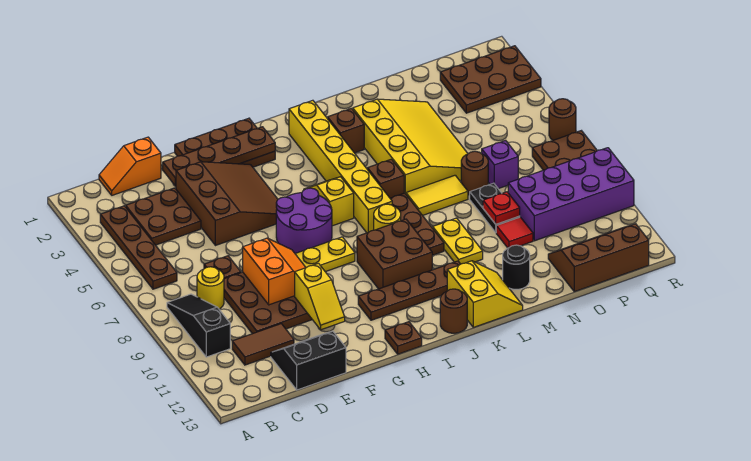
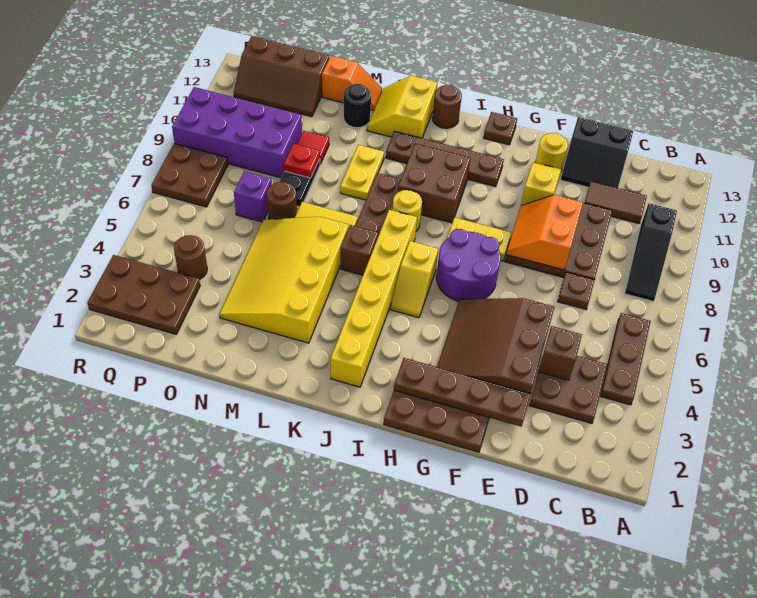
brown 1x4 plate [100,206,177,289] -> brown 1x3 plate [601,313,651,405]
orange 1x2 slope [99,137,161,195] -> orange 1x2 slope moved to [322,56,382,111]
yellow 1x1 round brick [197,267,224,309] -> yellow 1x1 round brick moved to [535,133,568,170]
brown 1x1 brick [328,108,364,153] -> brown 1x1 brick moved to [538,326,582,380]
brown 1x1 round brick [549,99,576,140] -> brown 1x1 round brick moved to [174,235,207,279]

